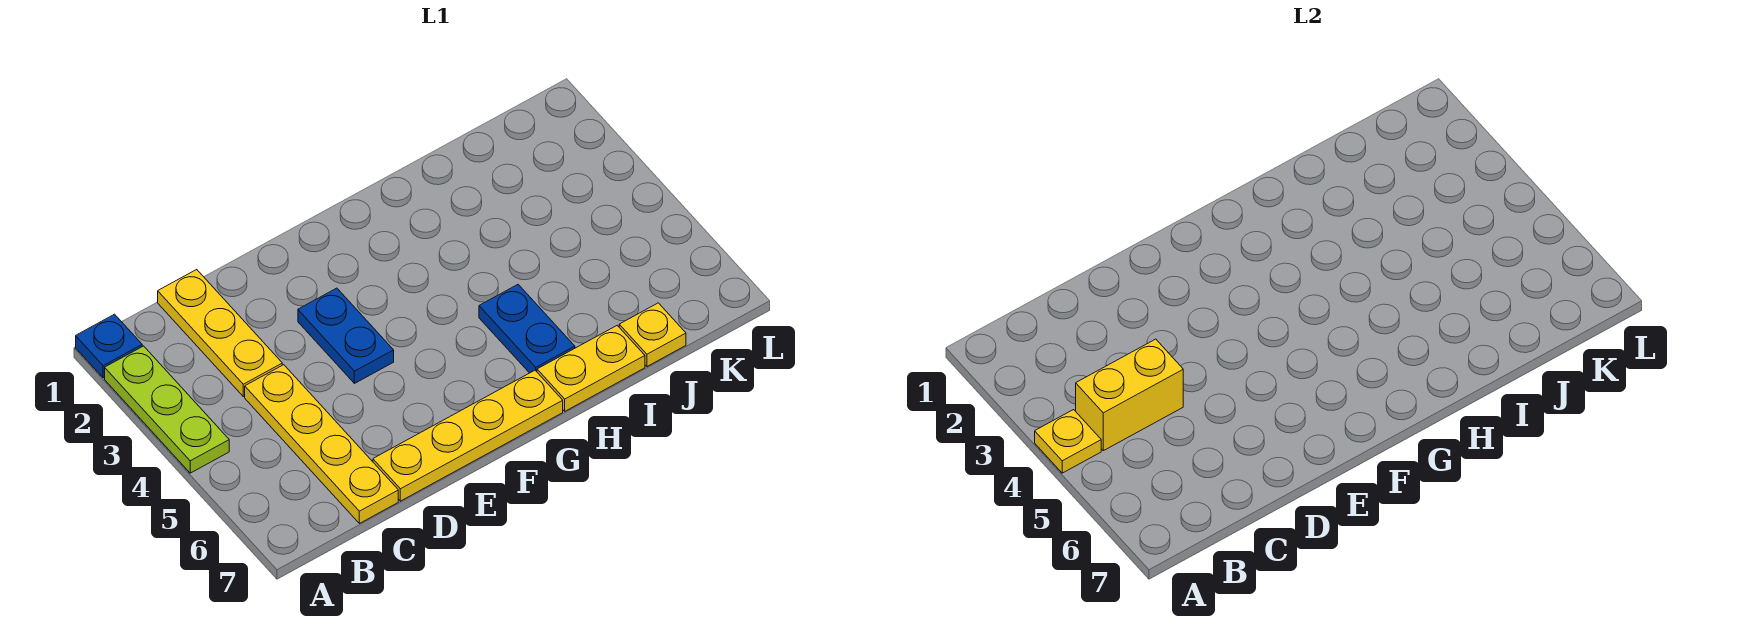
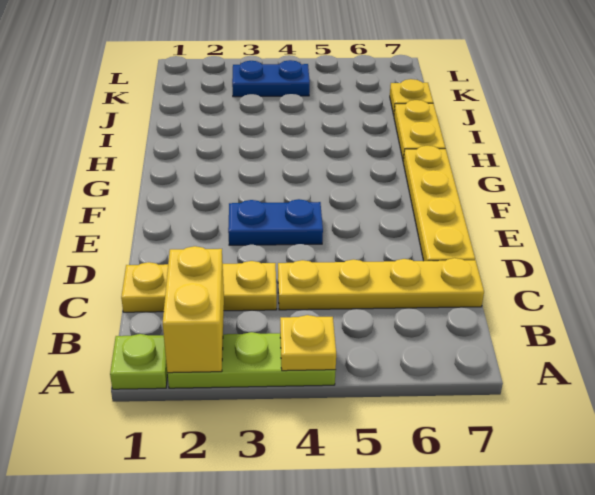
blue 1x1 plate [76,314,142,378] -> lime 1x1 plate [110,334,167,389]
yellow 1x2 brick [1076,339,1183,451] -> yellow 1x2 brick moved to [163,246,224,373]
blue 1x2 plate [479,285,575,373] -> blue 1x2 plate moved to [232,60,310,97]

